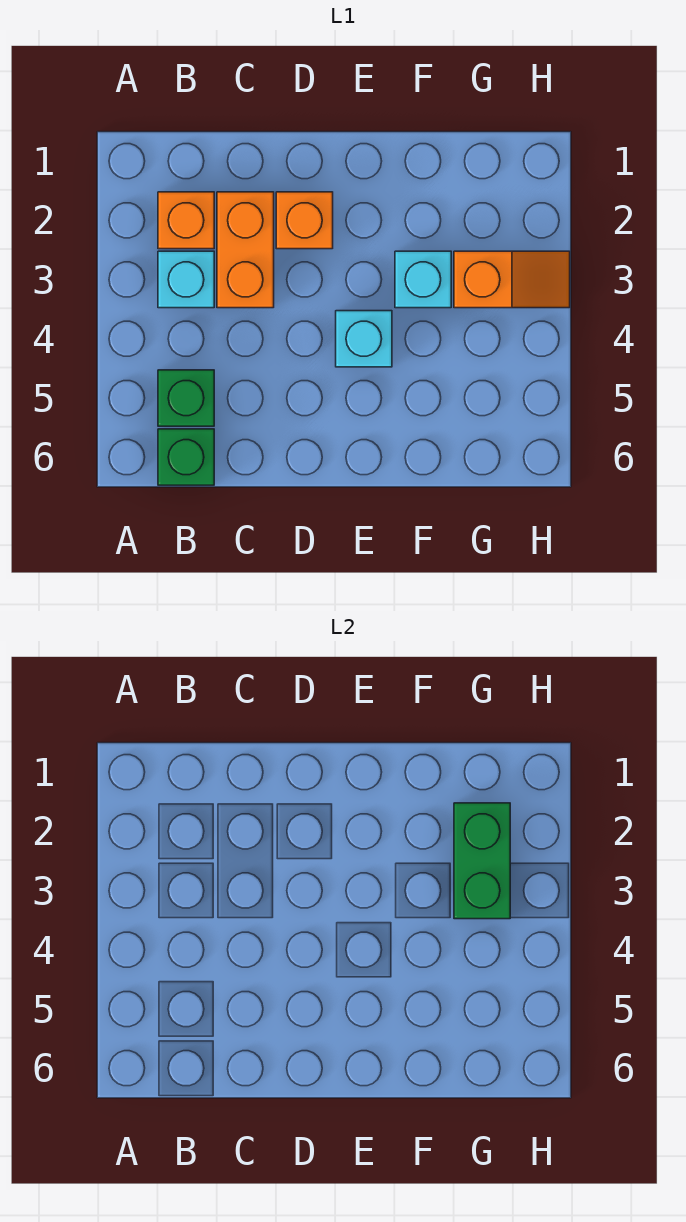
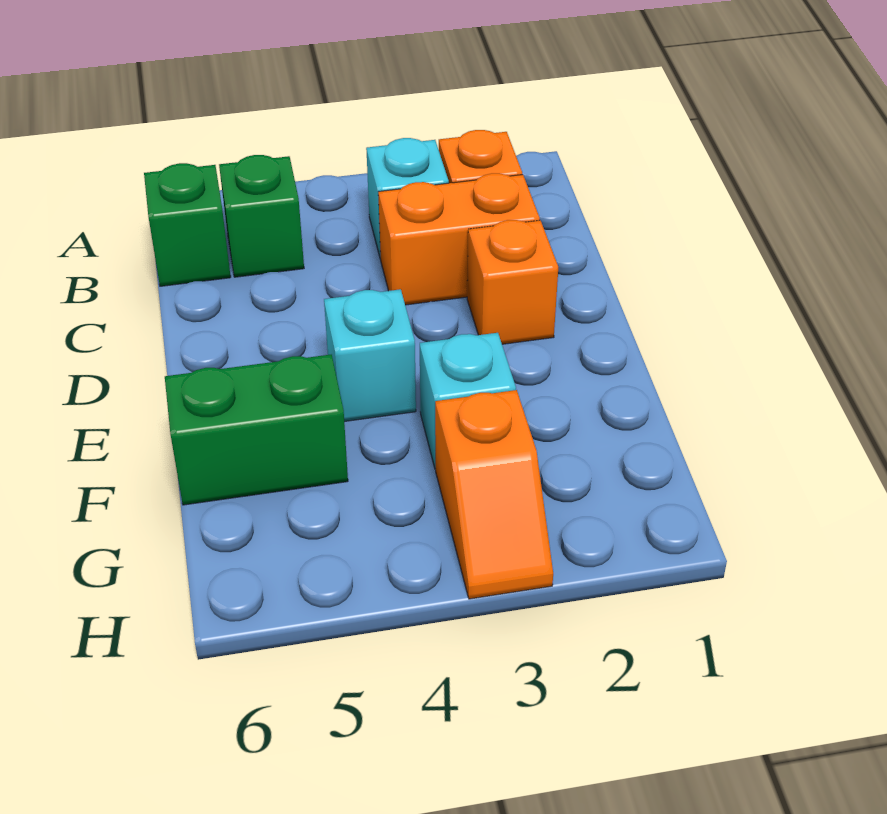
green 1x2 brick [454,803,510,919] -> green 1x2 brick moved to [165,355,348,505]

